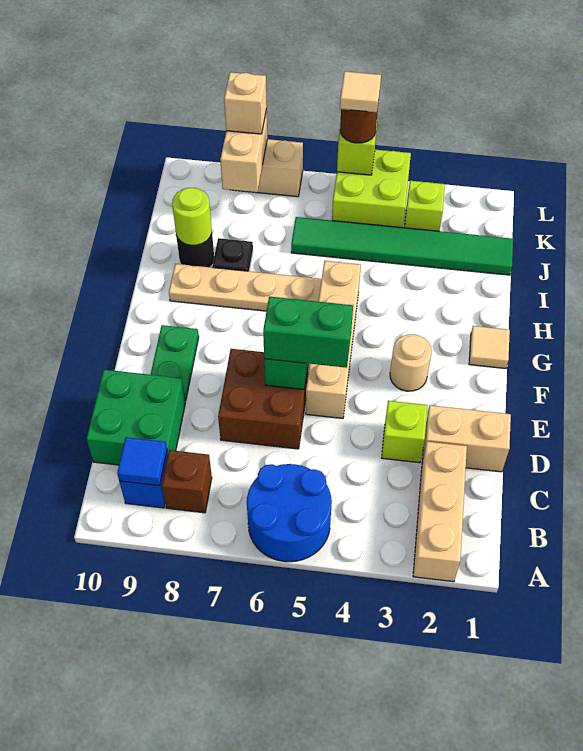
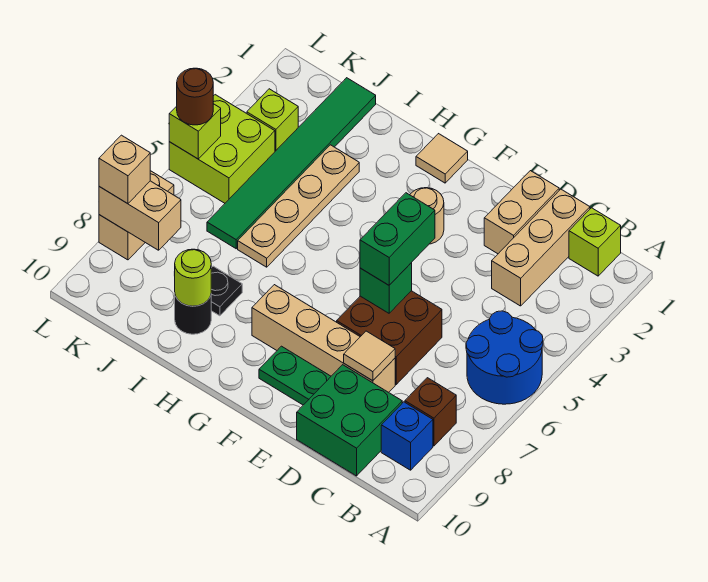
tan 1x3 brick [413,442,467,582] -> tan 1x3 brick turned to [492,189,590,306]
blue 1x1 tile [117,437,167,486] -> none
lime 1x1 brick [382,401,427,463] -> lime 1x1 brick moved to [569,208,621,276]
tan 1x4 brick [306,261,361,418] -> tan 1x4 brick moved to [252,285,395,392]
tan 1x4 plate [169,264,322,311] -> tan 1x4 plate moved to [238,145,359,267]
tan 1x1 tile [340,71,381,112] -> tan 1x1 tile moved to [344,331,395,381]

